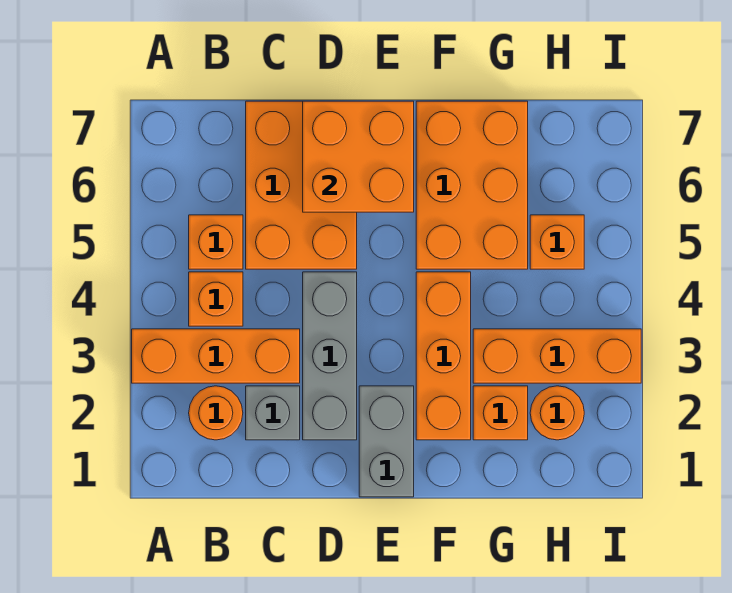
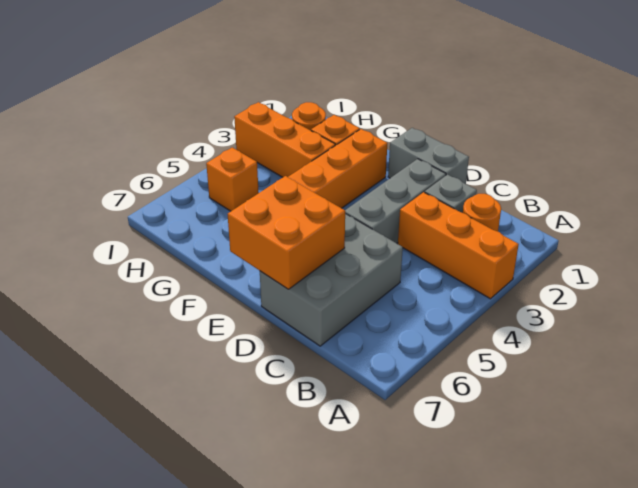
orange 1x1 brick [189,272,243,326] -> none
orange 1x1 brick [189,215,243,269] -> none
orange 2x3 brick [246,101,357,269] -> grey 2x3 brick [260,214,403,346]
grey 1x2 brick [359,386,414,497] -> grey 1x2 brick turned to [388,128,469,184]
orange 2x3 brick [416,101,528,269] -> none

